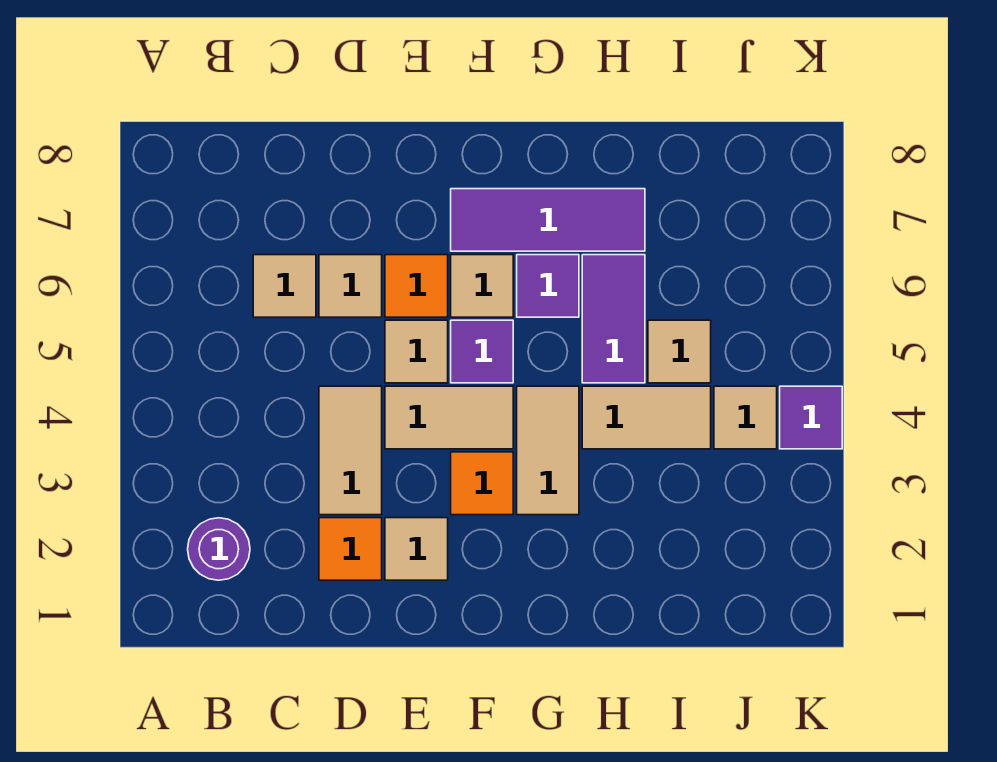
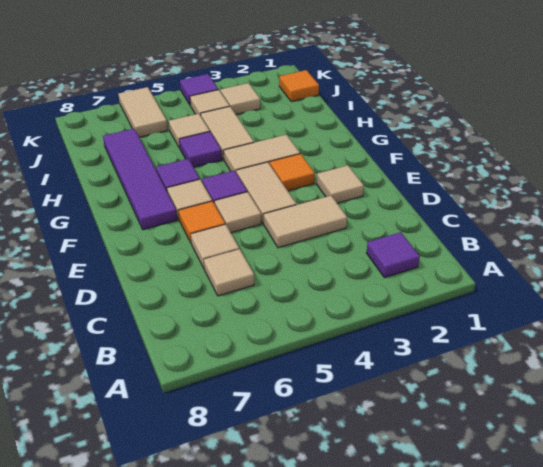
purple 1x1 round brick [188,518,250,580] -> purple 1x1 tile [367,232,420,278]
orange 1x1 tile [319,518,382,580] -> orange 1x1 tile moved to [279,70,319,102]
purple 1x3 tile [451,189,645,251] -> purple 1x4 tile [103,129,177,230]
purple 1x2 tile [582,255,645,383] -> purple 1x1 tile [179,132,222,167]
none -> tan 1x1 tile [220,83,260,115]
none -> tan 1x2 tile [118,87,168,137]

